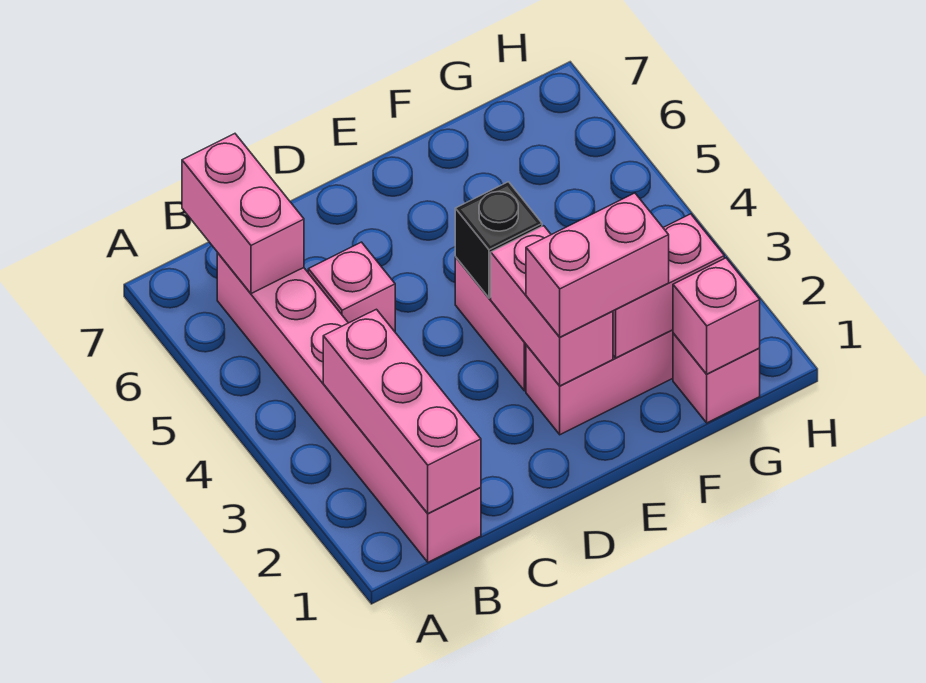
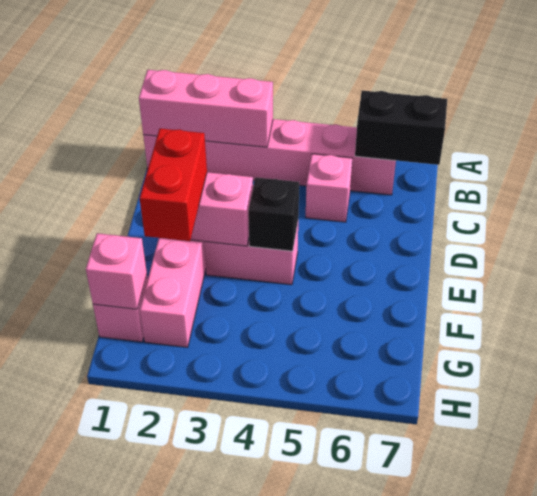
pink 1x2 brick [182,134,304,294] -> black 1x2 brick [355,90,447,165]
pink 1x2 brick [526,193,669,337] -> red 1x2 brick [140,128,207,241]
pink 1x2 brick [613,214,724,358] -> none

